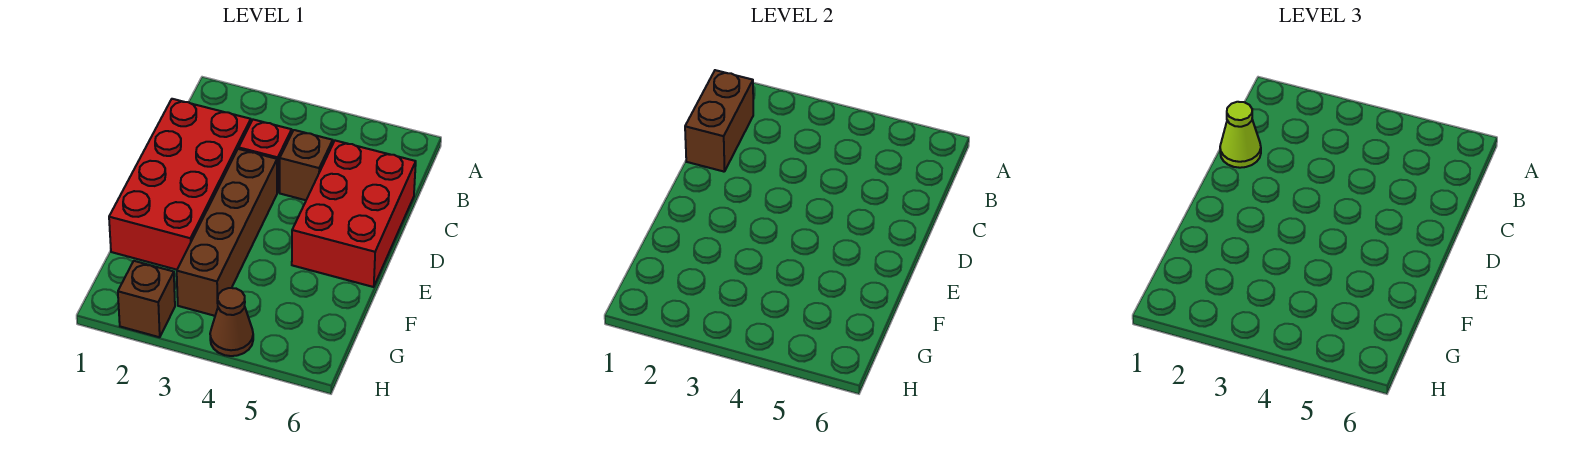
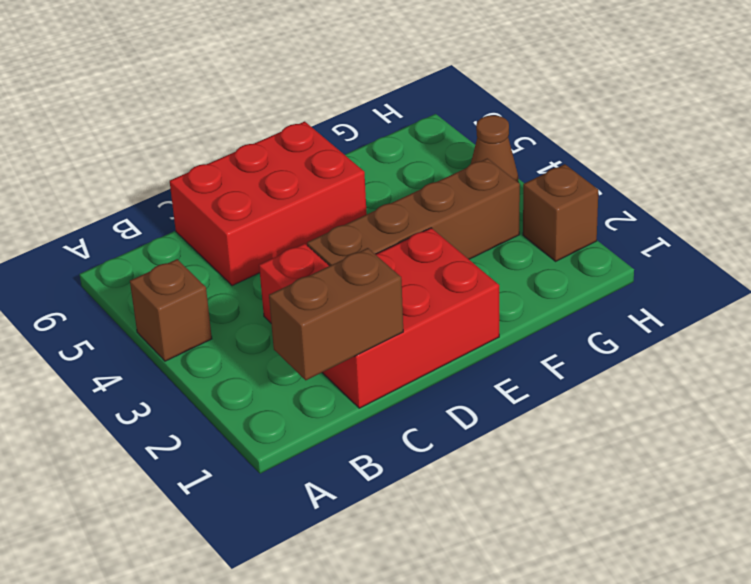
red 2x4 brick [109,99,251,270] -> red 2x3 brick [322,228,499,408]
lime 1x1 cone [1220,102,1261,168] -> none
brown 1x1 brick [280,130,333,200] -> brown 1x1 brick moved to [130,259,212,361]

